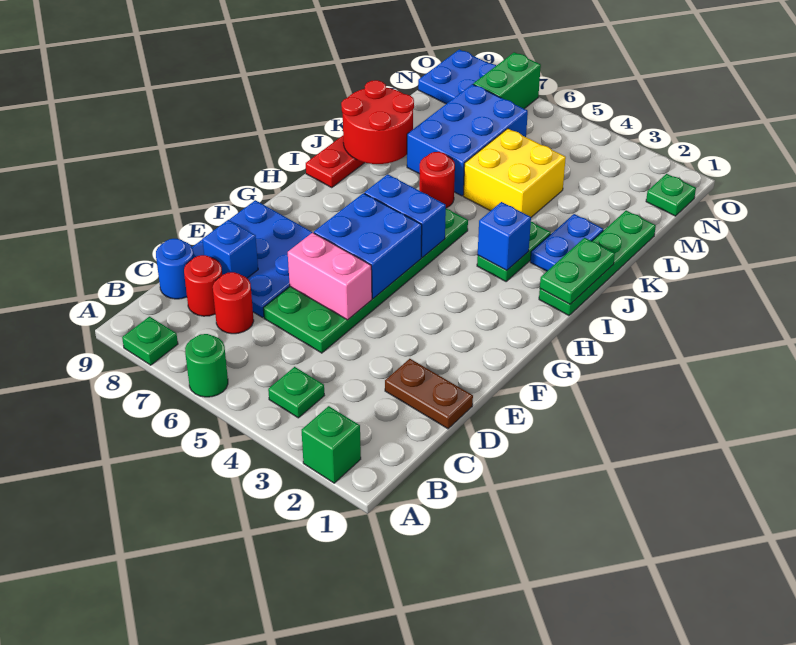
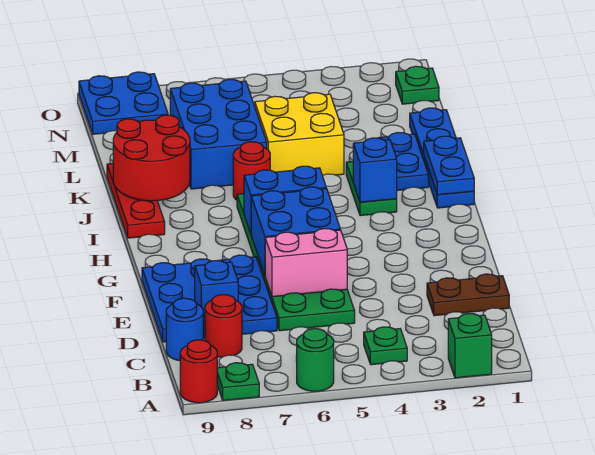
red 1x1 round brick [213,272,254,334] -> red 1x1 round brick moved to [180,340,217,403]
green 1x4 plate [539,211,656,315] -> blue 1x4 plate [410,108,474,208]
green 1x2 plate [540,238,615,304] -> blue 1x2 plate [424,136,474,195]
green 1x2 brick [473,52,541,109] -> none

